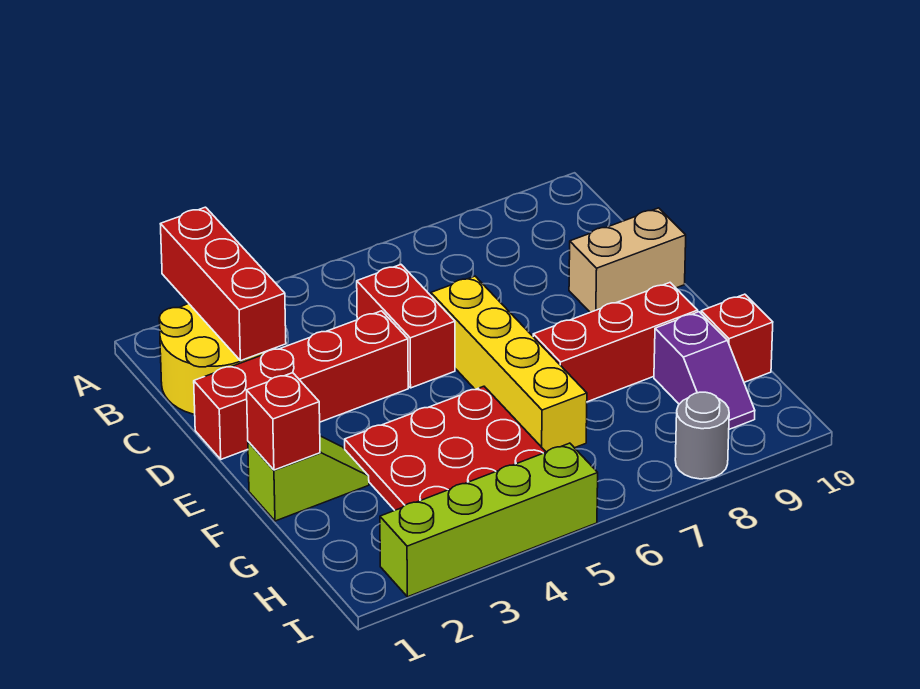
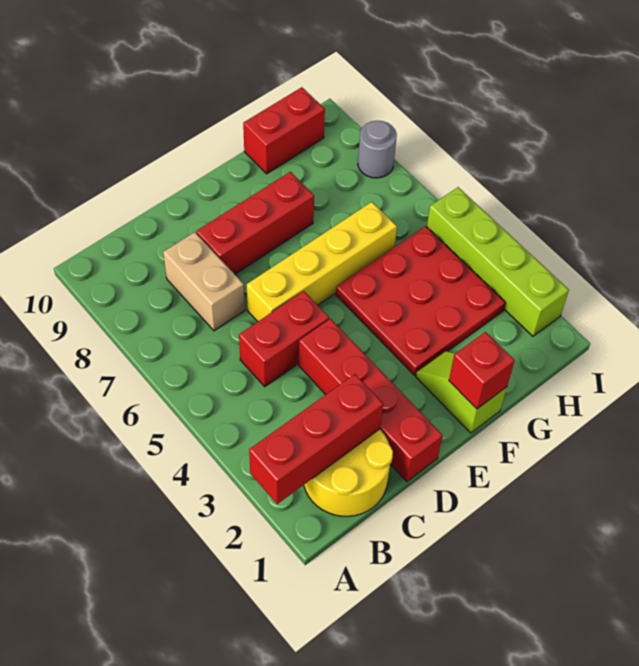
tan 1x2 brick [569,208,686,312] -> tan 1x2 brick moved to [163,232,245,331]
red 1x3 brick [533,283,698,402] -> red 1x3 brick turned to [196,172,314,274]
purple 1x2 slope [654,312,755,429] -> none
red 1x1 brick [701,294,773,382] -> red 1x2 brick [243,87,325,174]

